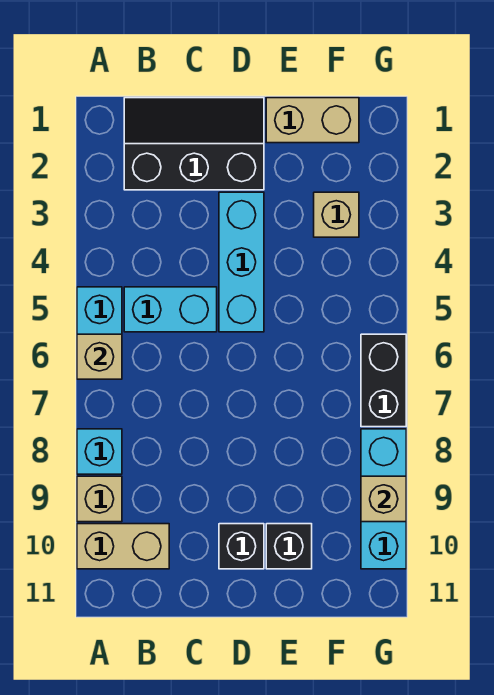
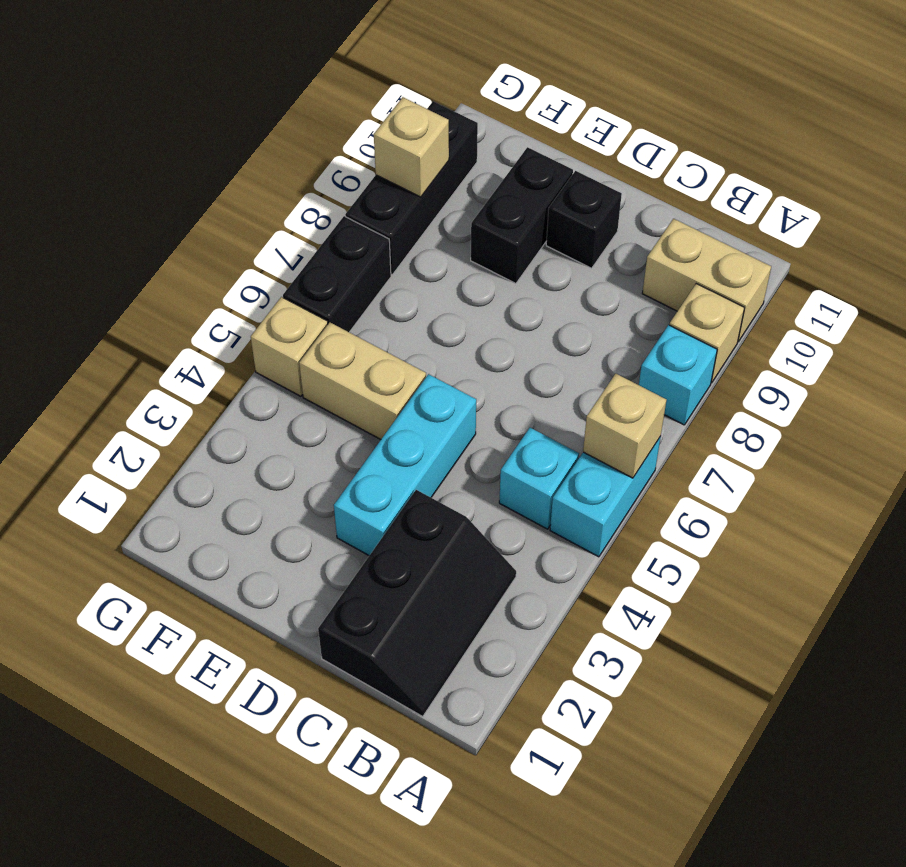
black 2x3 slope [124,98,264,190] -> black 2x3 slope turned to [318,490,516,717]
cyan 1x2 brick [124,287,217,332] -> cyan 1x1 brick [499,428,579,529]
tan 1x2 brick [266,98,359,143] -> tan 1x2 brick moved to [299,322,426,439]
black 1x1 brick [266,524,312,569] -> black 1x2 brick [471,147,573,284]
tan 1x1 brick [314,192,359,237] -> tan 1x1 brick moved to [251,297,328,396]
cyan 1x3 brick [361,429,406,569] -> black 1x3 brick [345,101,478,274]

